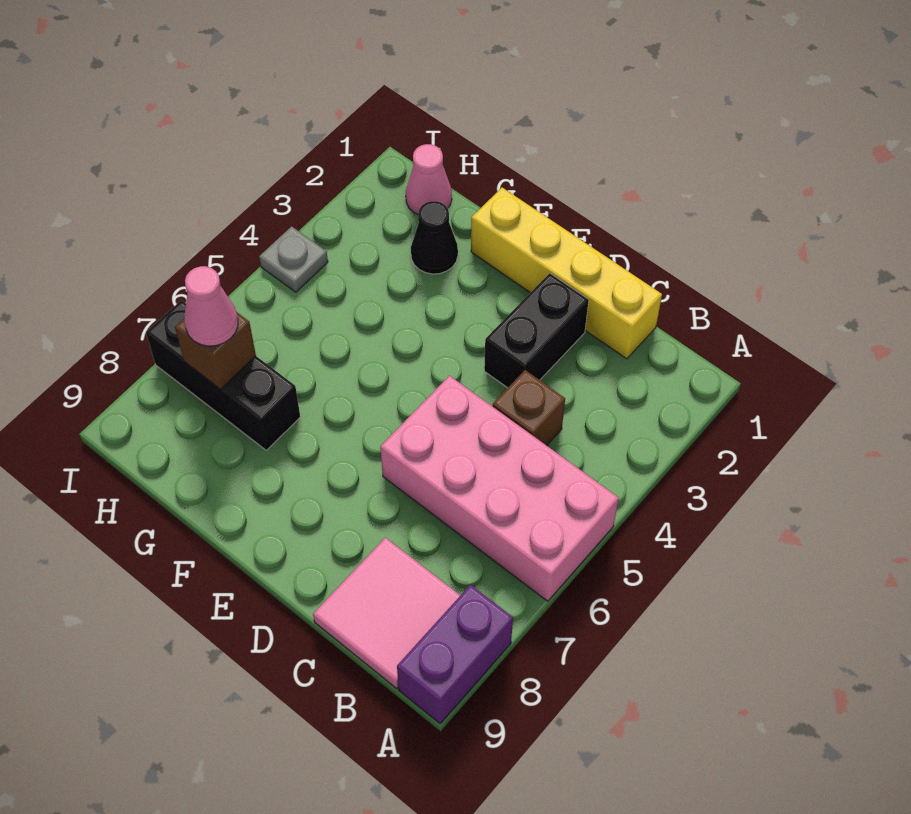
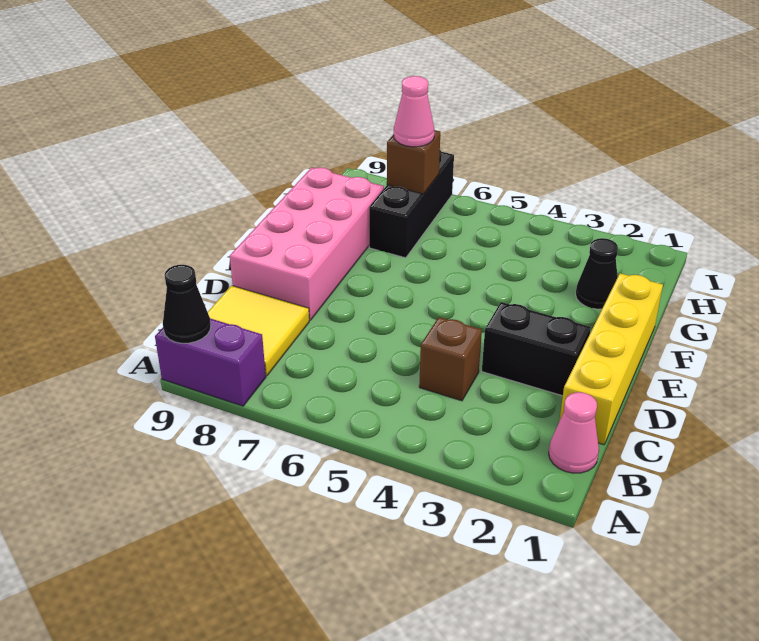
pink 2x4 brick [380,376,619,601] -> pink 2x4 brick moved to [230,168,384,320]
none -> black 1x1 cone [163,265,211,343]
pink 2x2 tile [313,538,461,688] -> yellow 2x2 tile [208,285,309,376]
pink 1x1 cone [406,144,452,214] -> pink 1x1 cone moved to [549,392,599,473]
grey 1x1 plate [259,226,328,292] -> none

